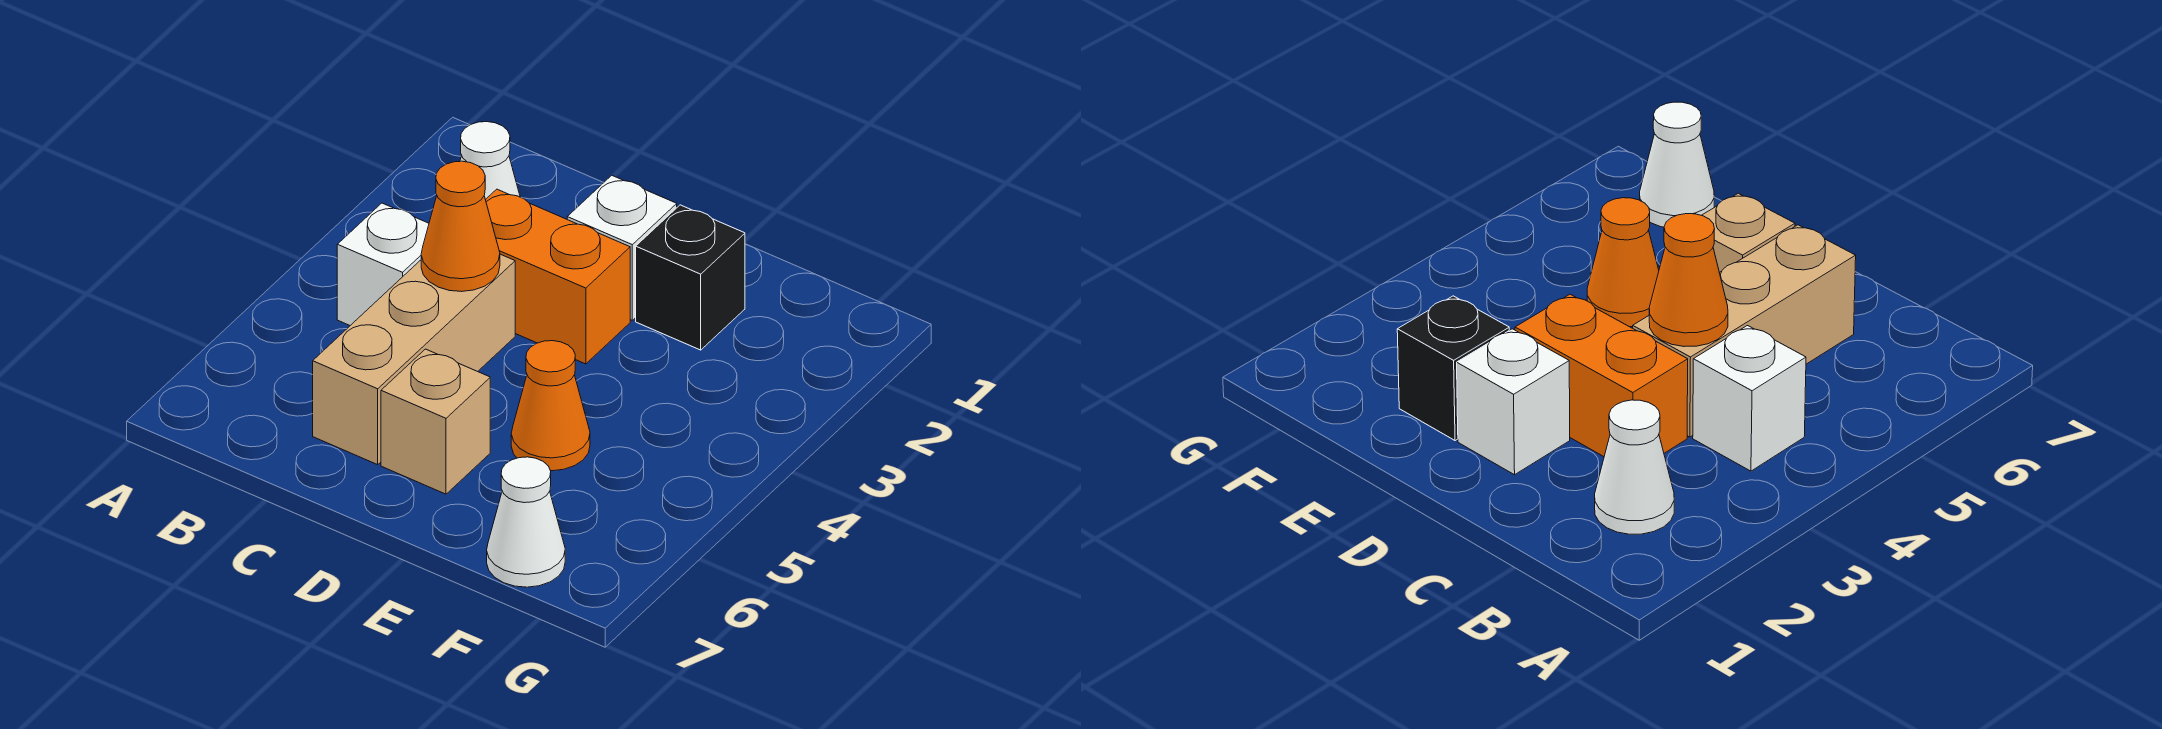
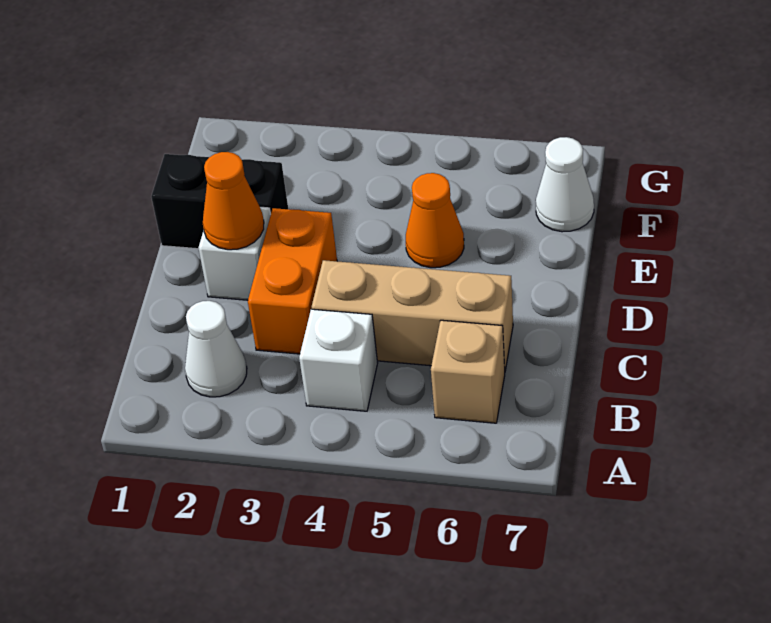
orange 1x1 cone [421,161,500,292] -> orange 1x1 cone moved to [203,152,264,250]
tan 1x1 brick [381,349,490,494] -> tan 1x1 brick moved to [431,320,505,423]
black 1x1 brick [636,205,745,350] -> black 1x2 brick [151,154,288,249]

